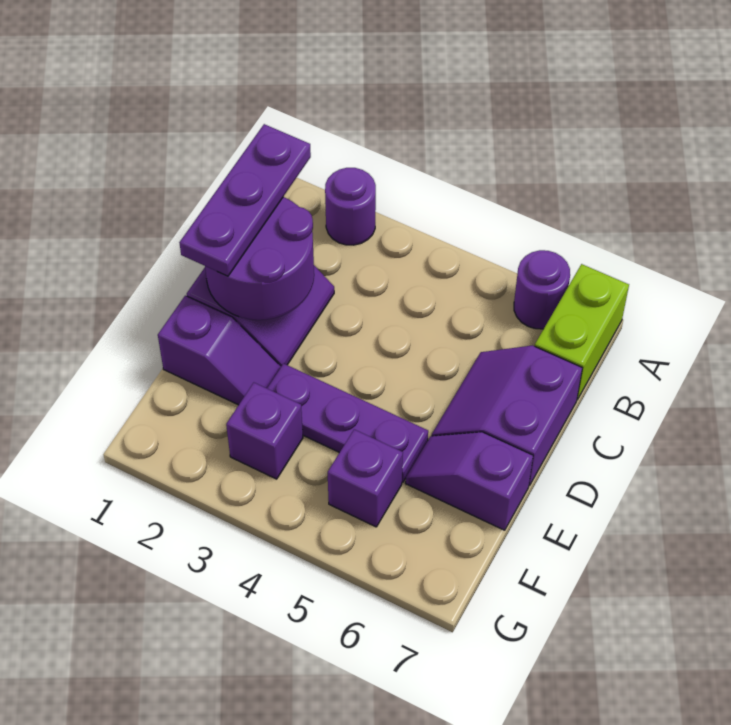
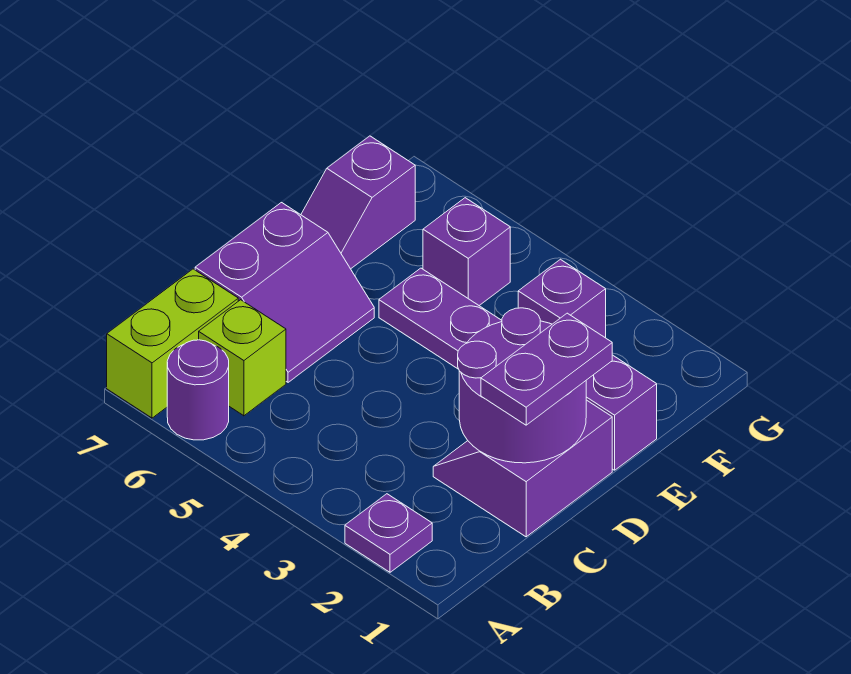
purple 1x1 round brick [325,168,376,245] -> purple 1x1 plate [345,494,432,572]
purple 1x3 plate [179,124,311,276] -> purple 1x2 plate [481,313,612,425]
none -> lime 1x1 brick [199,300,286,416]
purple 1x2 slope [405,432,533,530] -> purple 1x2 slope turned to [301,136,415,269]

